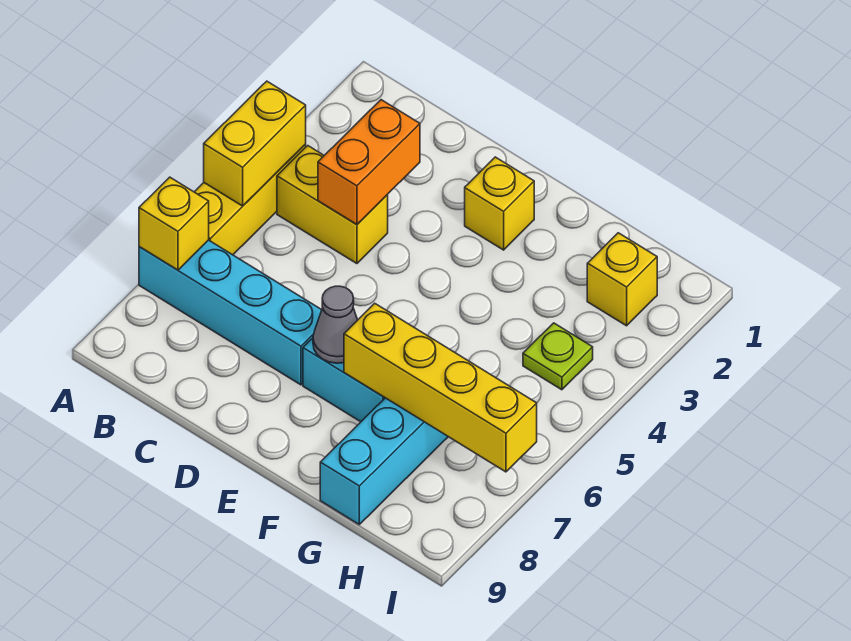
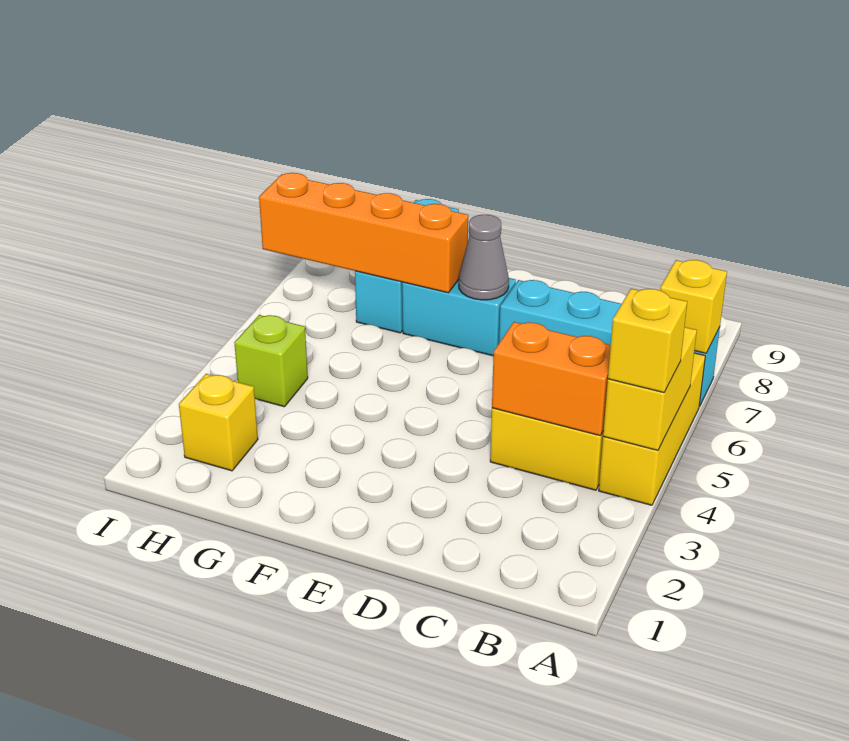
orange 1x2 brick [318,100,420,225] -> orange 1x2 brick turned to [492,322,611,436]
yellow 1x1 brick [465,157,534,250] -> yellow 1x1 brick moved to [608,289,687,393]
yellow 1x4 brick [344,303,537,472] -> orange 1x4 brick [259,173,468,293]
lime 1x1 plate [523,323,593,390] -> lime 1x1 brick [234,315,308,407]

